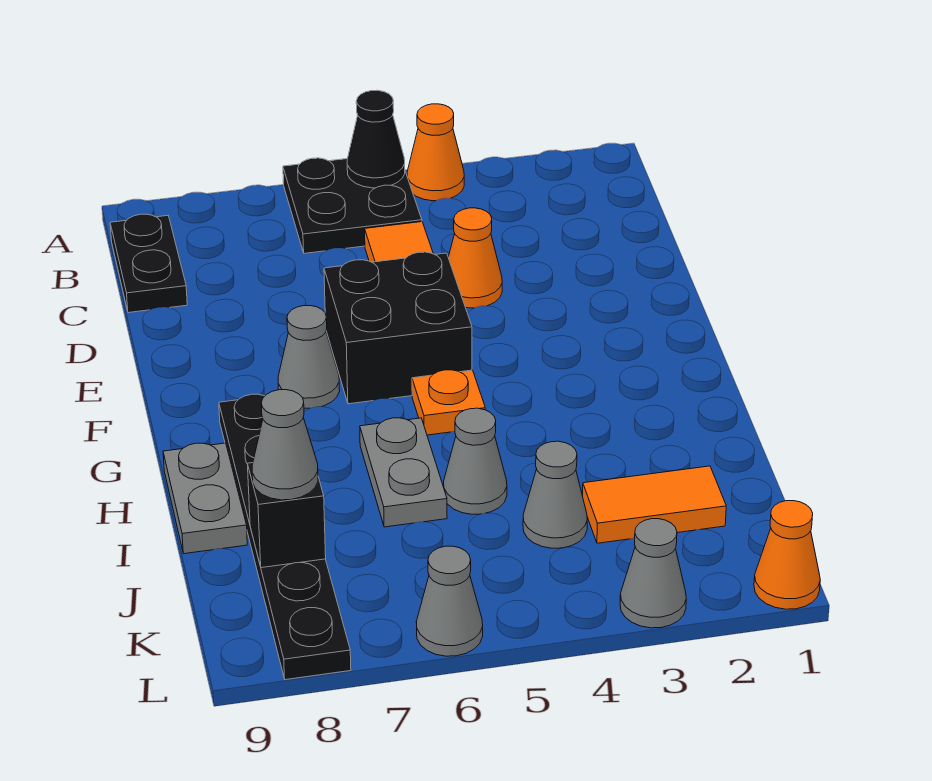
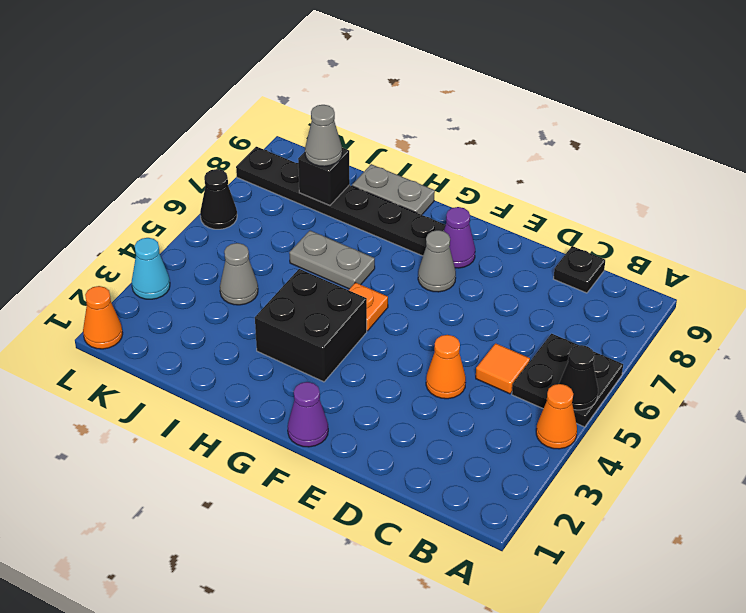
black 1x2 plate [110,214,187,313] -> black 1x1 plate [554,246,605,293]
black 2x2 brick [324,252,472,404] -> black 2x2 brick moved to [255,269,367,382]
none -> purple 1x1 cone [288,382,328,447]
none -> purple 1x1 cone [444,207,475,268]
grey 1x1 cone [444,408,507,514] -> none
orange 1x2 tile [583,466,726,543] -> none
grey 1x1 cone [620,519,686,628] -> cyan 1x1 cone [132,238,170,299]
grey 1x1 cone [416,546,483,656] -> black 1x1 cone [200,169,237,229]

